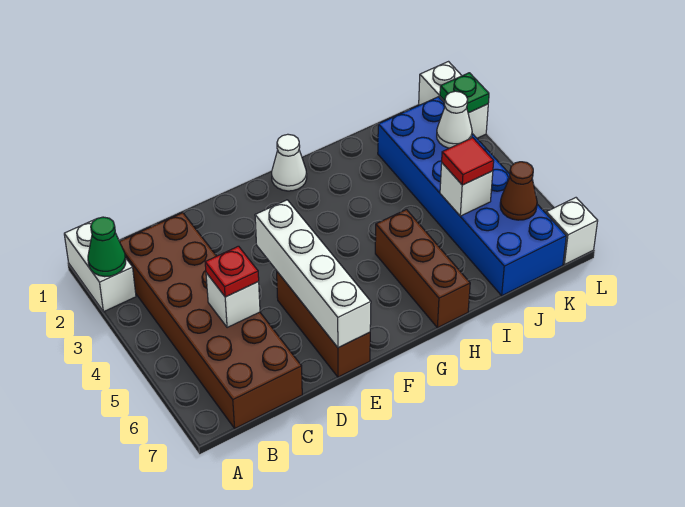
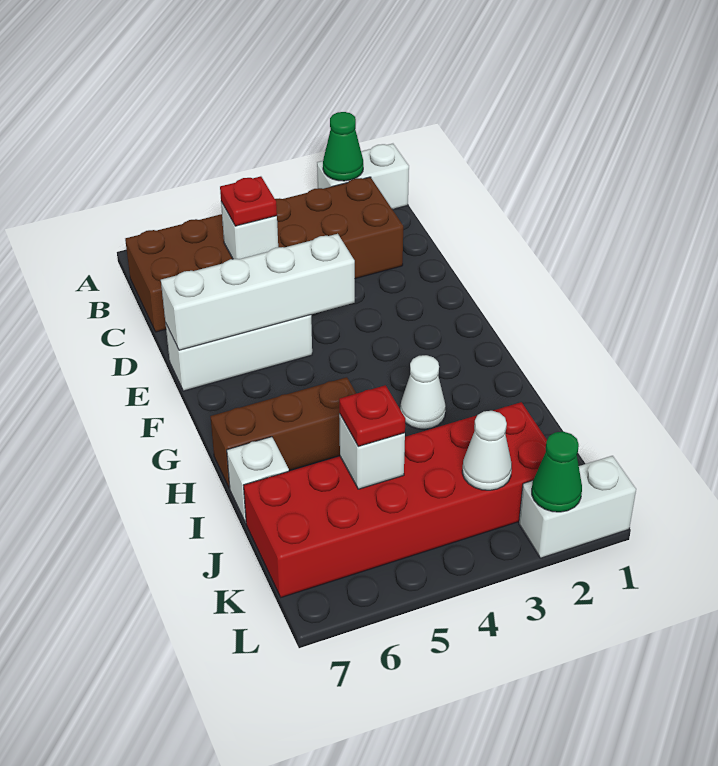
brown 1x3 brick [277,272,370,377] -> white 1x3 brick [166,315,312,391]
white 1x1 cone [272,134,307,191] -> white 1x1 cone moved to [400,355,446,429]
blue 2x6 brick [378,97,566,296] -> red 2x6 brick [244,402,547,597]
red 1x1 tile [442,138,494,185] -> red 1x1 plate [339,385,405,446]
brown 1x1 cone [500,162,537,220] -> none
green 1x1 plate [440,73,489,113] -> green 1x1 cone [532,432,582,512]
white 1x1 brick [546,198,598,265] -> white 1x1 brick moved to [227,437,289,523]

